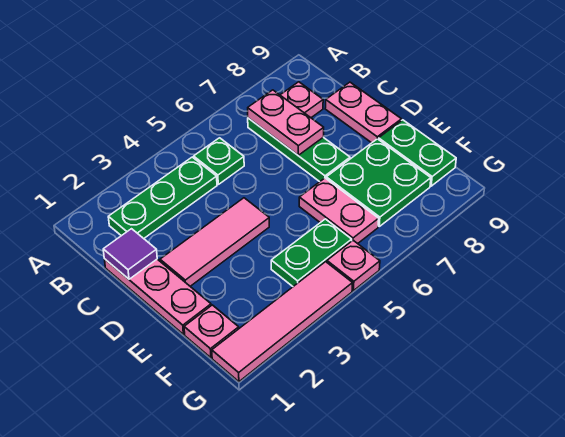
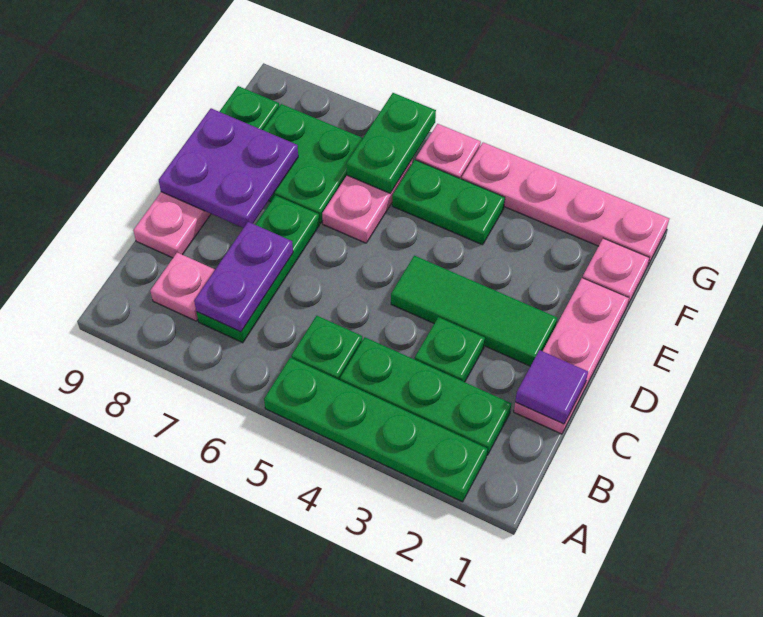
none -> green 1x4 plate [264,358,487,502]
pink 1x2 plate [248,90,324,155] -> purple 1x2 plate [194,222,293,332]
none -> green 1x1 plate [415,317,485,382]
pink 1x3 tile [160,198,269,286] -> green 1x3 tile [391,256,557,366]
none -> purple 2x2 plate [159,108,298,228]
none -> green 1x2 plate [346,93,436,193]
pink 1x4 tile [212,262,353,382] -> pink 1x4 plate [462,142,669,266]

